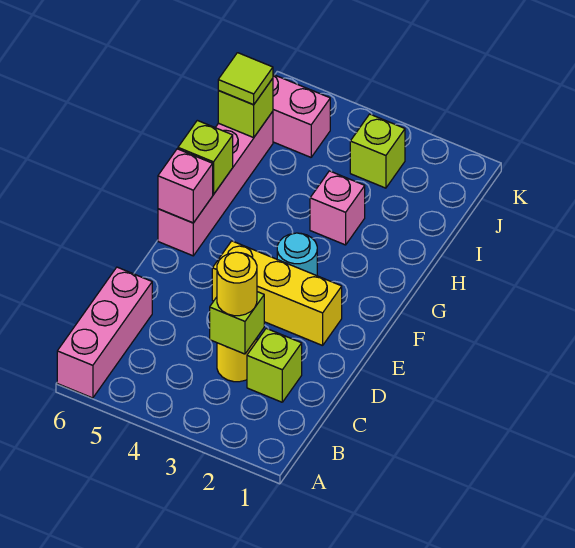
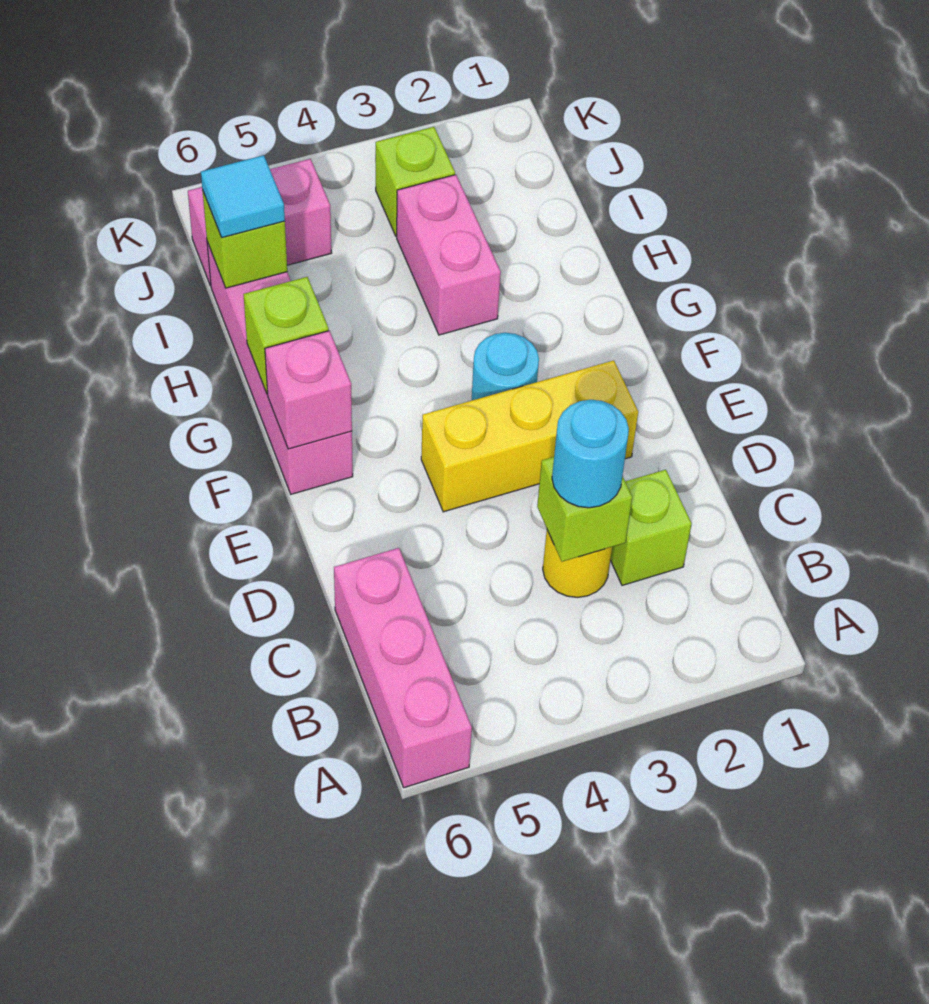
yellow 1x1 round brick [217,252,257,316] -> cyan 1x1 round brick [552,400,629,508]
pink 1x1 brick [310,171,365,245] -> pink 1x2 brick [397,175,501,335]
lime 1x1 tile [218,53,273,105] -> cyan 1x1 tile [201,155,285,238]

